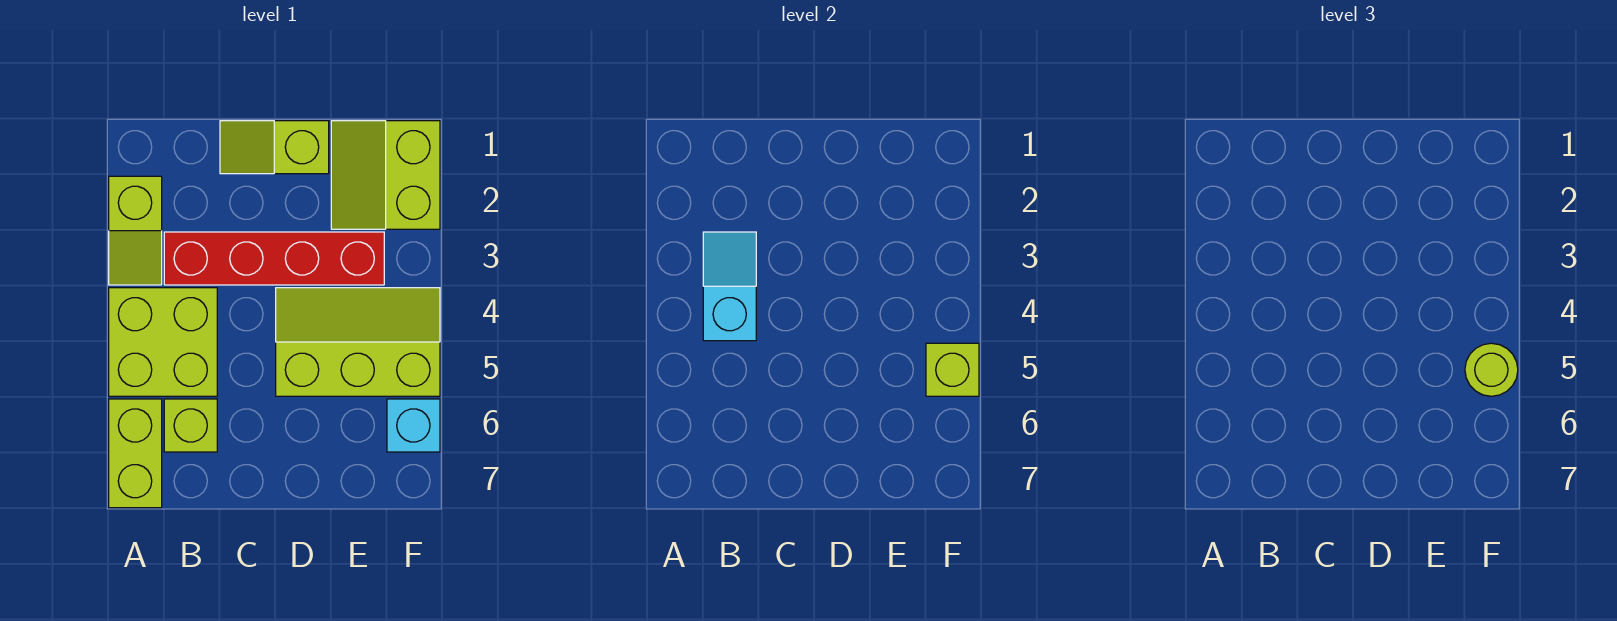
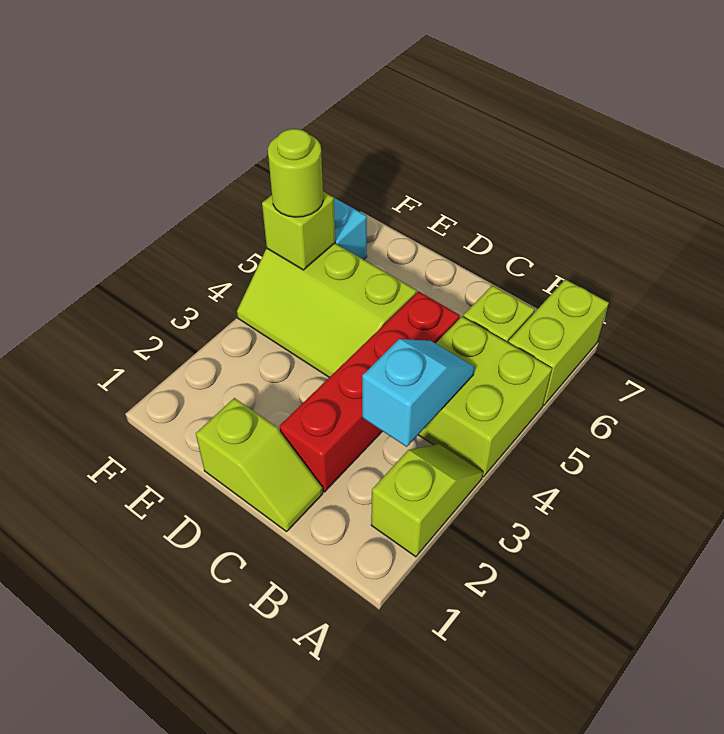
red 1x4 brick [164,232,384,285] -> red 1x4 brick turned to [279,291,460,492]
cyan 1x2 slope [703,232,756,341] -> cyan 1x2 slope turned to [362,339,475,447]
lime 2x2 slope [331,121,440,229] -> none

